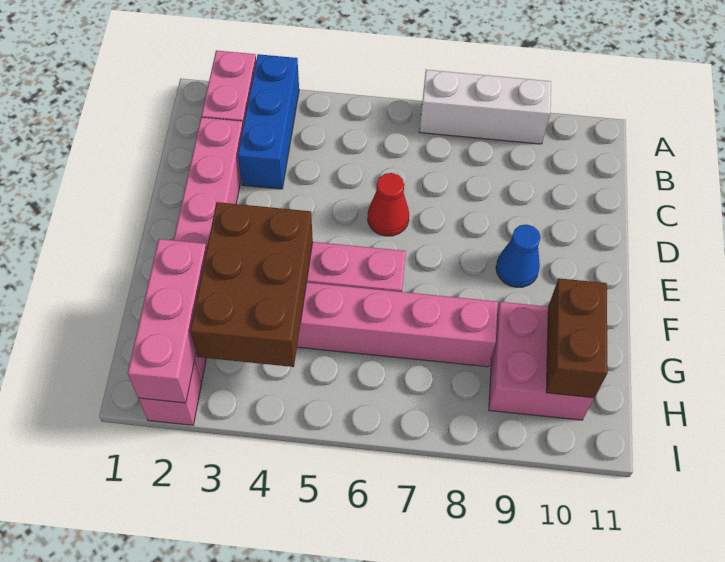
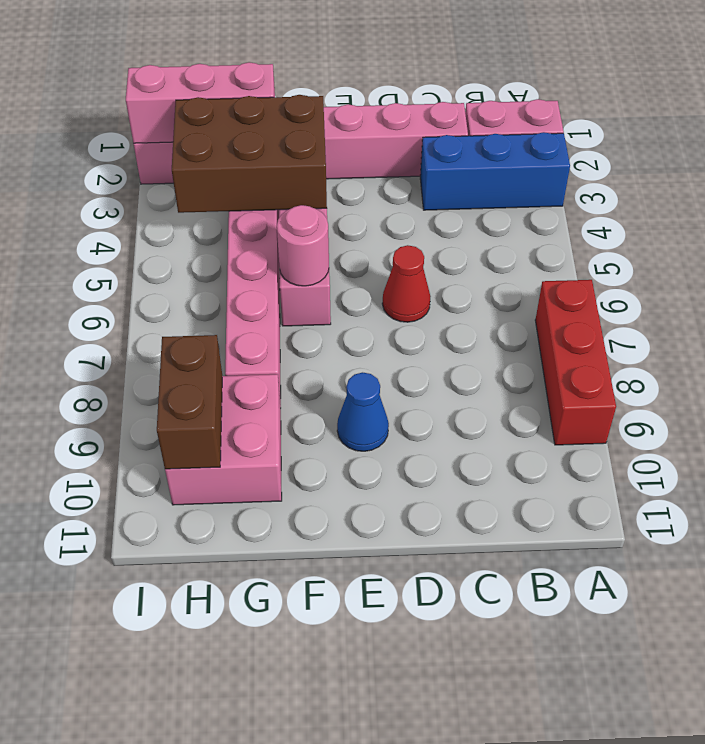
white 1x3 brick [420,70,551,144] -> red 1x3 brick [535,280,616,445]
none -> pink 1x1 round brick [277,205,329,286]
brown 1x2 brick [546,278,608,398] -> brown 1x2 brick turned to [157,335,222,469]

